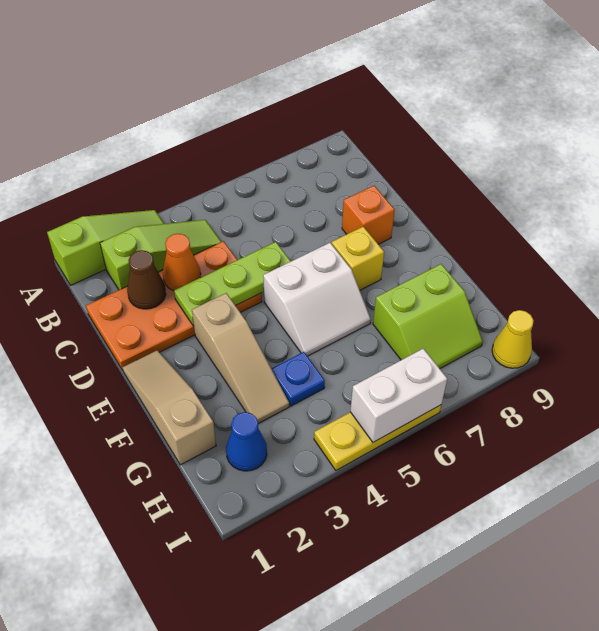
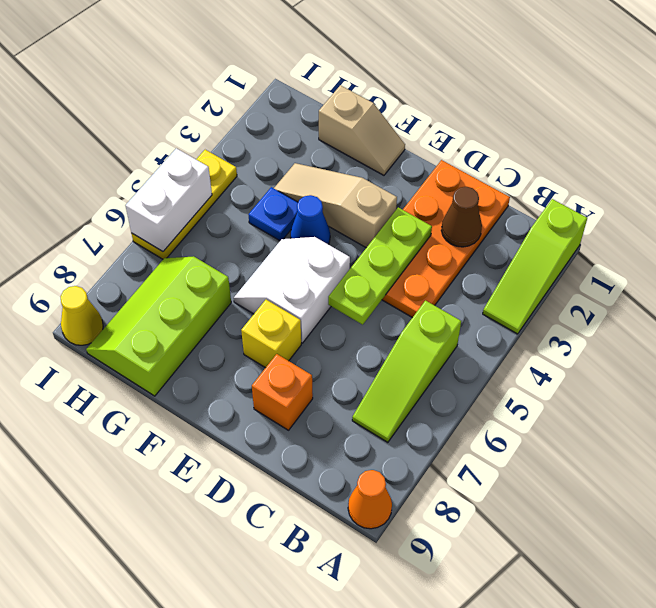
lime 1x3 slope [100,220,221,290] -> lime 1x3 slope moved to [352,301,461,442]
orange 1x1 cone [163,234,201,291] -> orange 1x1 cone moved to [348,470,392,529]
tan 1x3 slope [122,350,216,465] -> tan 1x2 slope [319,85,405,175]
lime 2x2 slope [373,264,483,368] -> lime 2x3 slope [86,256,231,396]
blue 1x1 cone [226,412,267,471] -> blue 1x1 cone moved to [291,195,330,244]

